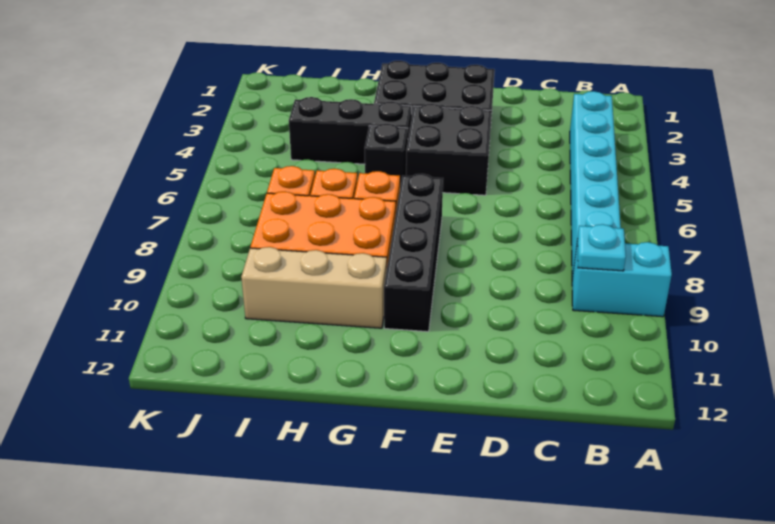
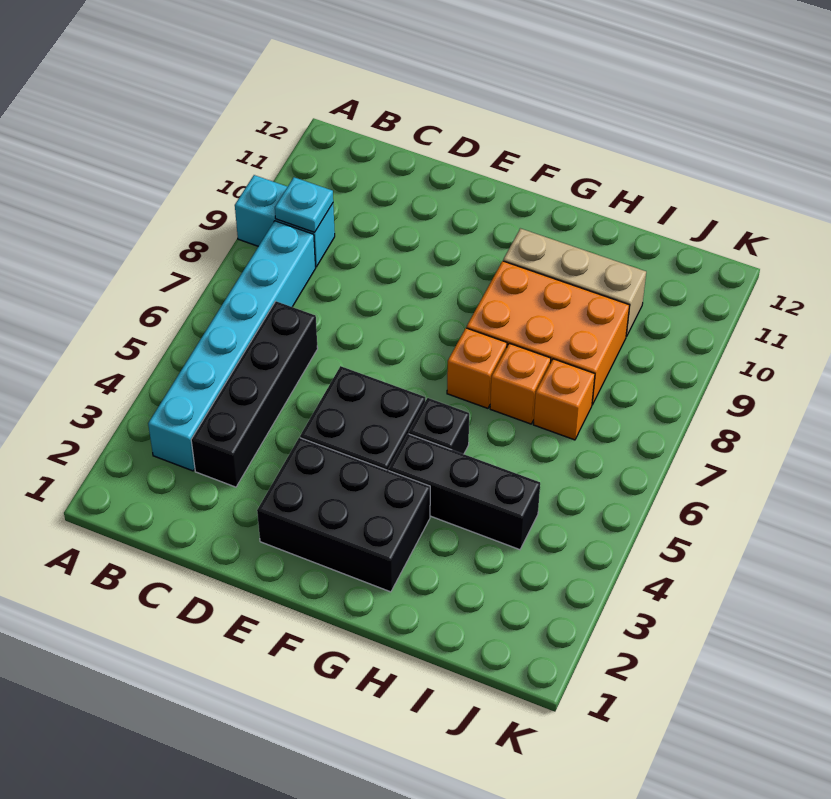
black 1x4 brick [384,174,443,332] -> black 1x4 brick moved to [191,301,318,487]

